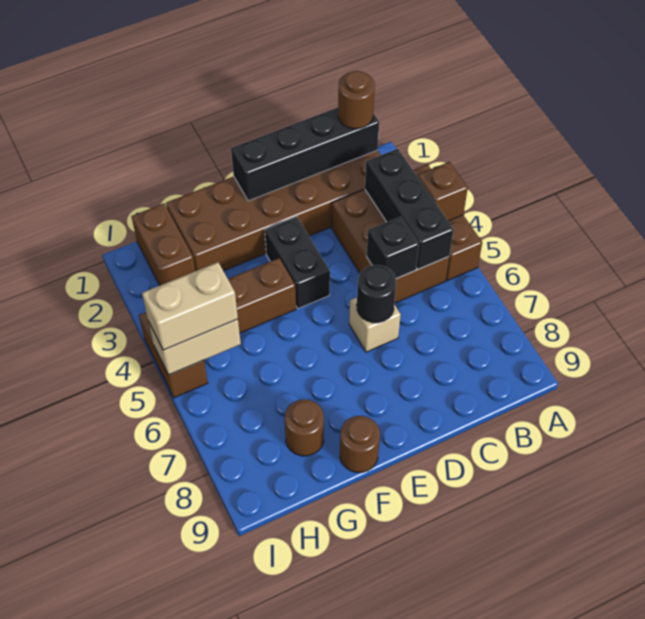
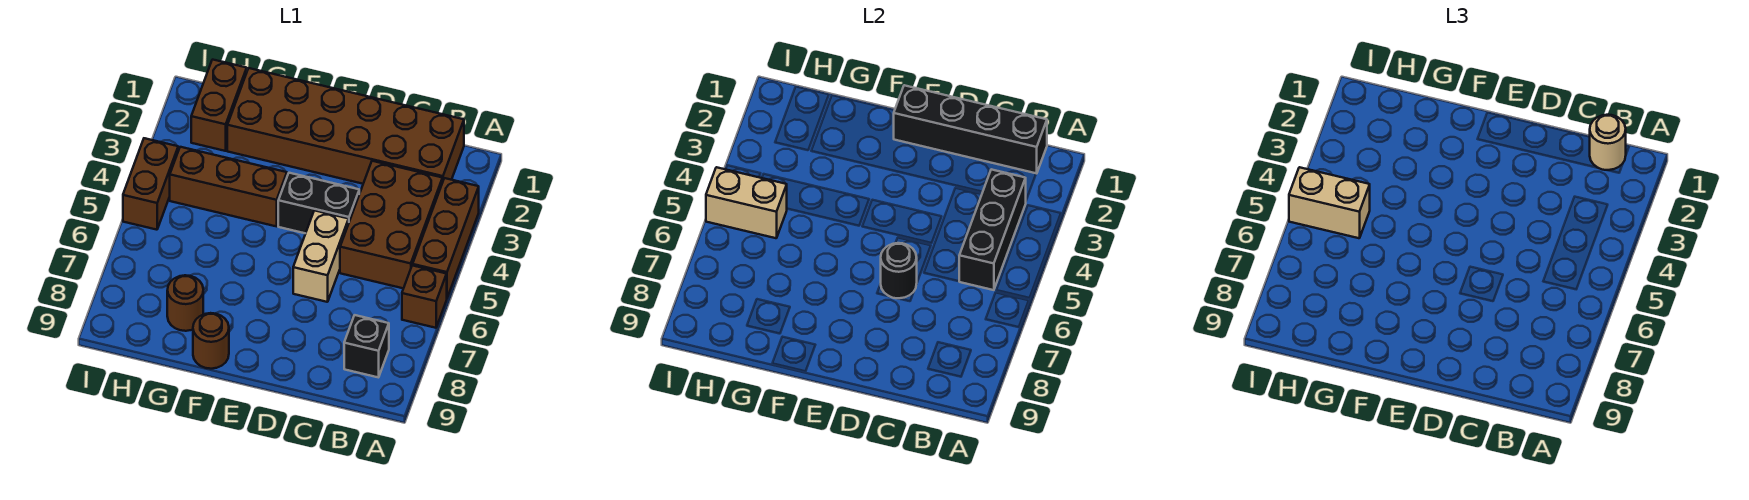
brown 1x1 brick [418,162,468,221] -> brown 1x1 brick moved to [402,265,447,328]
brown 1x1 round brick [338,71,375,129] -> tan 1x1 round brick [1590,115,1626,170]
black 1x1 brick [367,217,419,279] -> black 1x1 brick moved to [344,315,389,377]
tan 1x1 brick [349,297,401,352] -> tan 1x2 brick [293,210,349,302]
black 1x2 brick [265,217,330,309] -> black 1x2 brick turned to [278,173,359,233]

